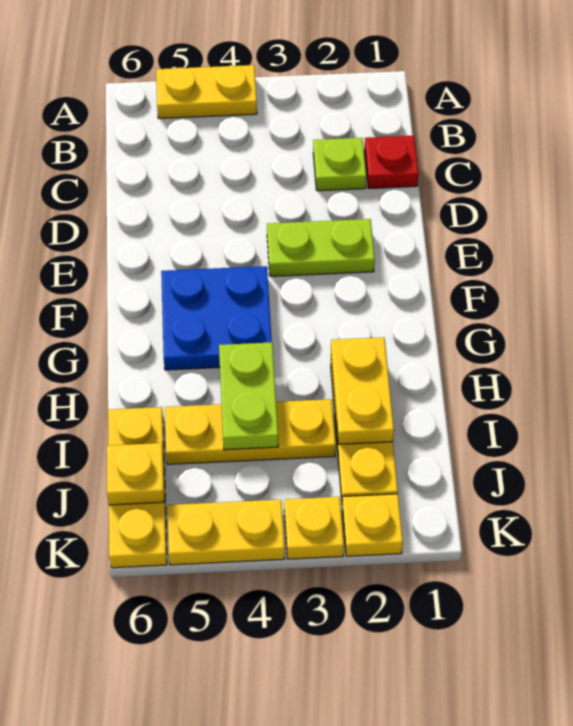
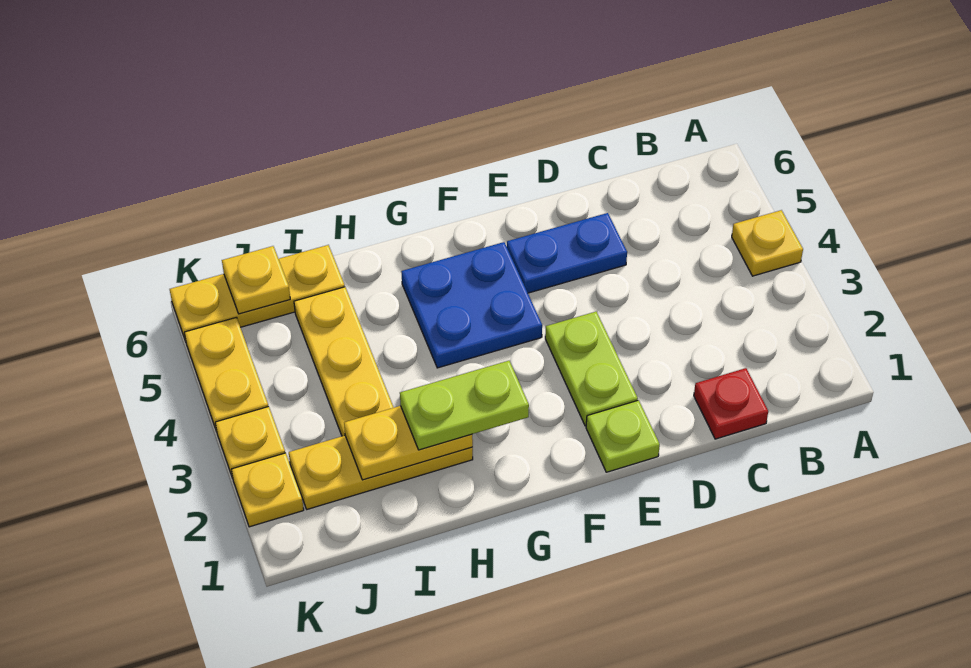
yellow 1x2 plate [156,65,257,118] -> yellow 1x1 plate [732,210,803,276]
lime 1x1 plate [313,138,366,191] -> lime 1x1 plate moved to [586,400,660,472]
none -> blue 1x2 plate [507,213,627,293]
lime 1x2 plate [219,342,278,450] -> lime 1x2 plate moved to [400,361,529,450]

